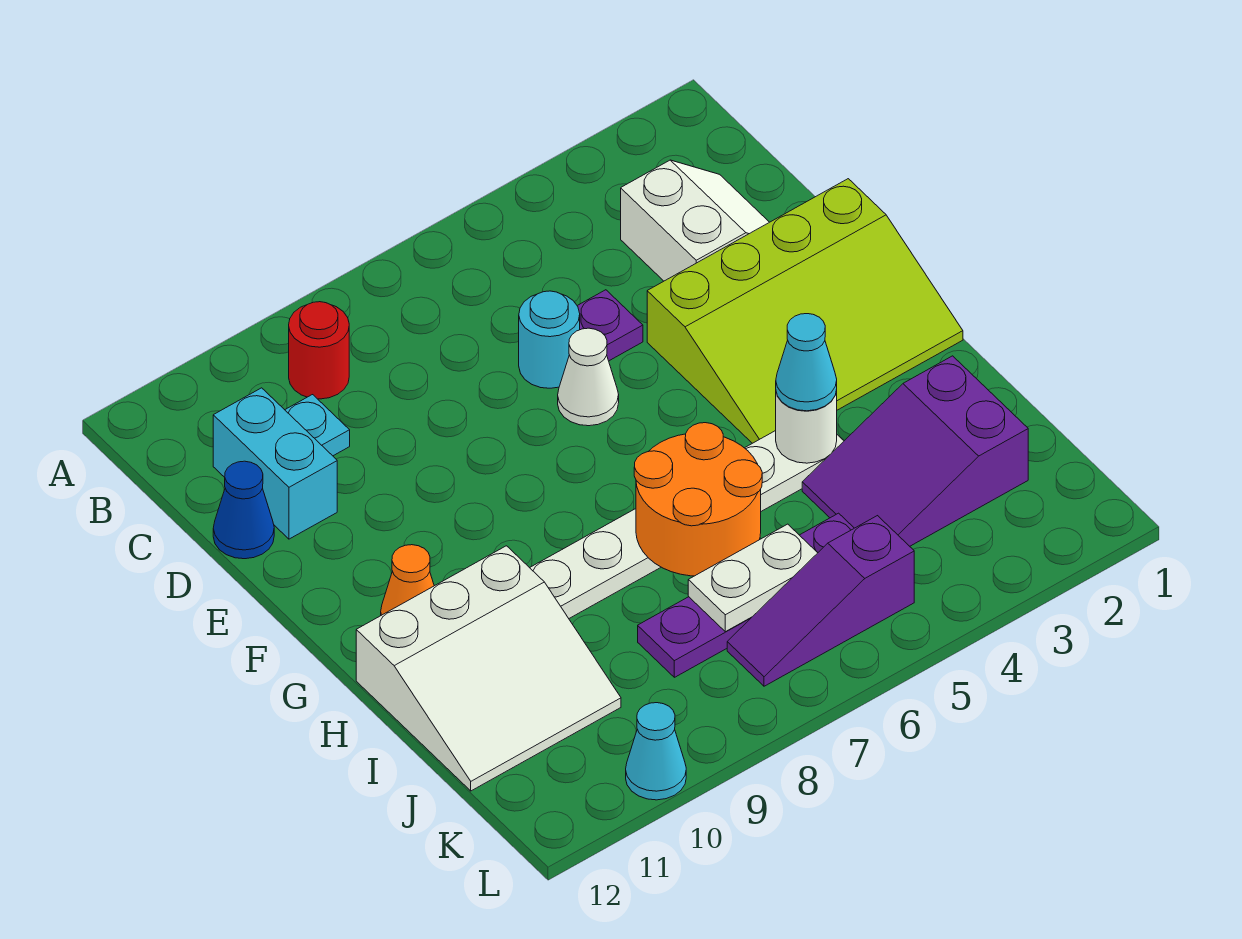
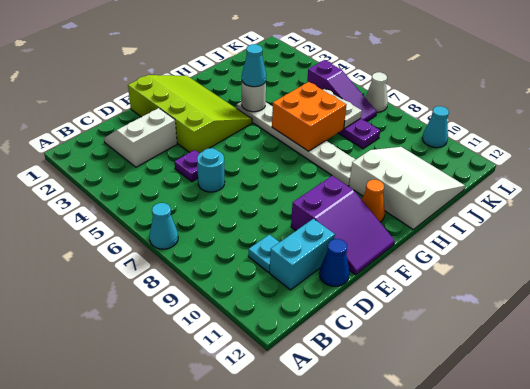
none -> cyan 1x1 cone [149,203,178,249]
red 1x1 round brick [289,302,349,399] -> none
white 1x1 cone [558,328,619,426] -> white 1x1 cone moved to [365,72,388,112]
orange 2x2 round brick [634,423,762,576] -> orange 2x2 brick [272,82,346,151]
purple 2x3 slope [802,356,1028,546] -> purple 2x3 slope moved to [291,176,395,275]

